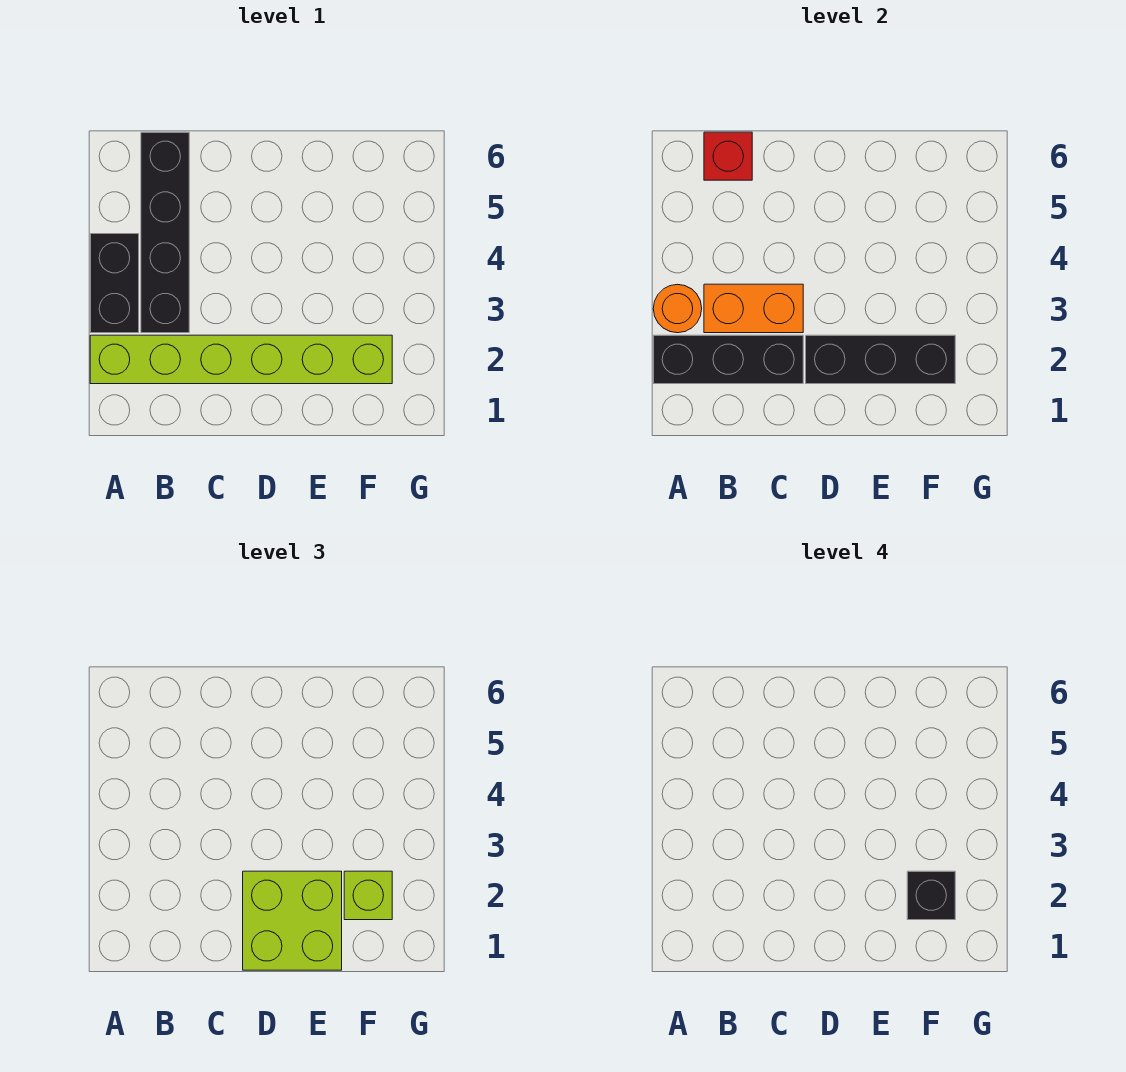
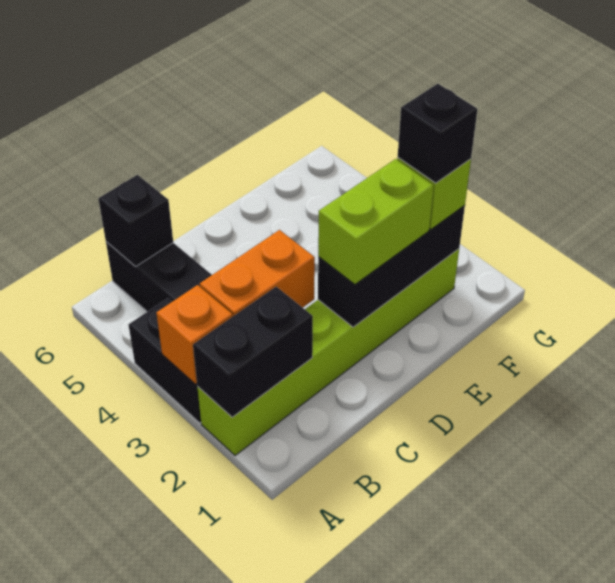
black 1x3 brick [653,335,803,384] -> black 1x2 brick [193,287,313,417]
orange 1x1 round brick [653,284,702,333] -> orange 1x1 brick [156,285,233,384]
red 1x1 brick [704,132,752,180] -> black 1x1 brick [98,175,173,266]
lime 2x2 brick [243,871,342,970] -> lime 1x2 brick [318,159,434,284]

